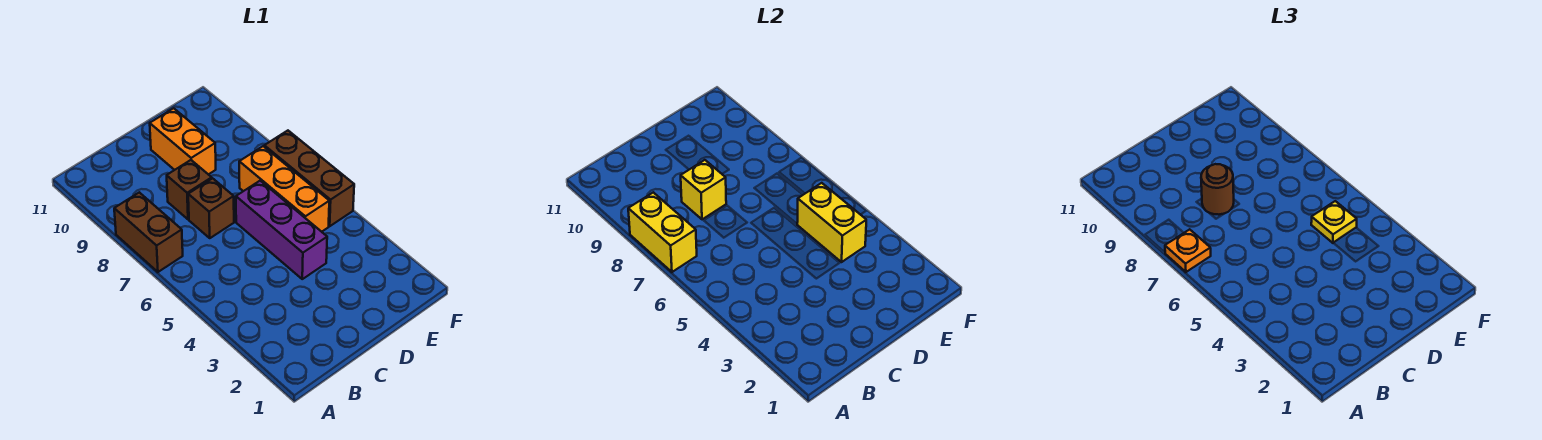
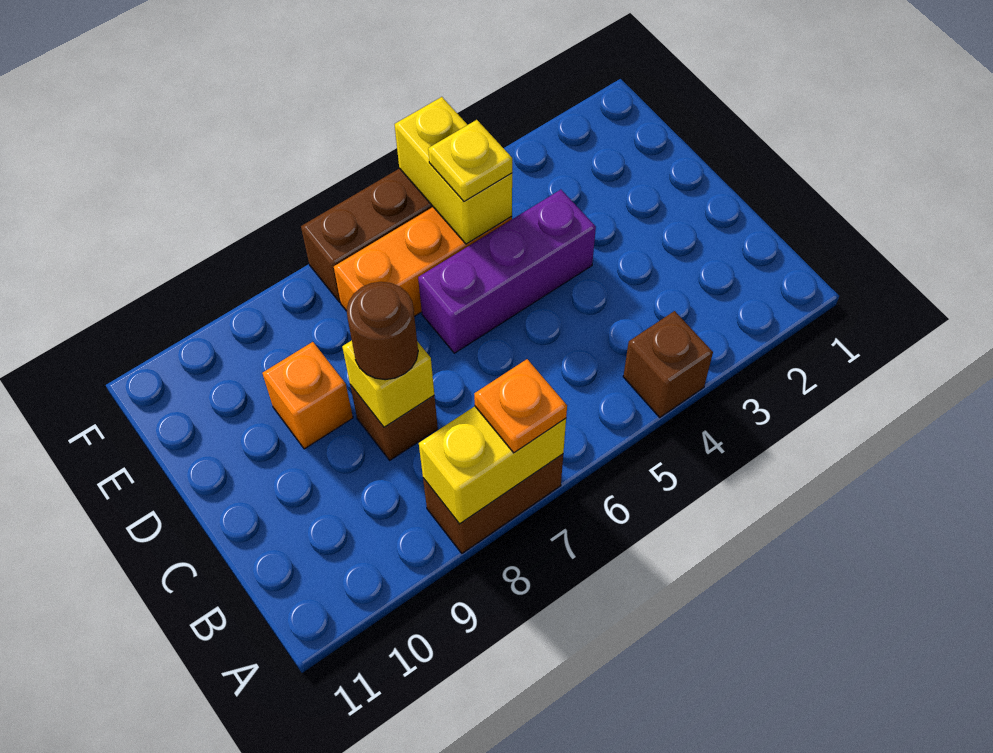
brown 1x1 brick [188,178,234,238] -> brown 1x1 brick moved to [623,311,713,418]
orange 1x2 brick [150,108,216,175] -> orange 1x1 brick [263,342,353,449]
yellow 1x2 brick [797,183,866,262] -> yellow 1x2 brick turned to [394,97,512,244]

